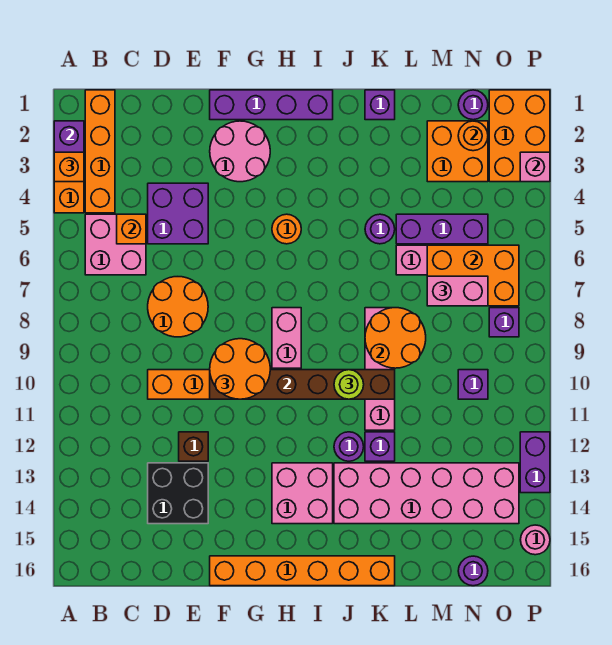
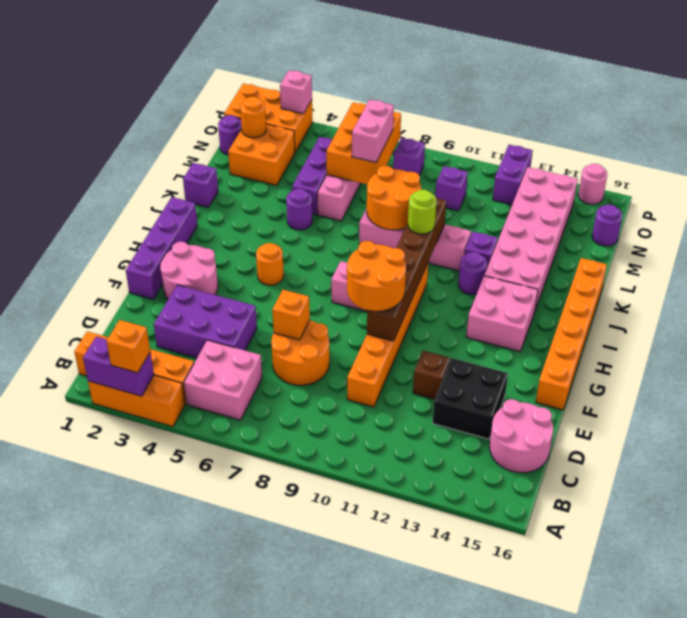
orange 1x1 brick [117,214,146,244] -> orange 1x1 brick moved to [272,290,310,340]
none -> pink 2x2 round brick [490,399,553,473]
purple 2x2 brick [148,183,208,244] -> purple 2x3 brick [154,285,257,358]
purple 1x2 brick [520,432,550,493] -> purple 1x2 brick turned to [493,145,533,205]

